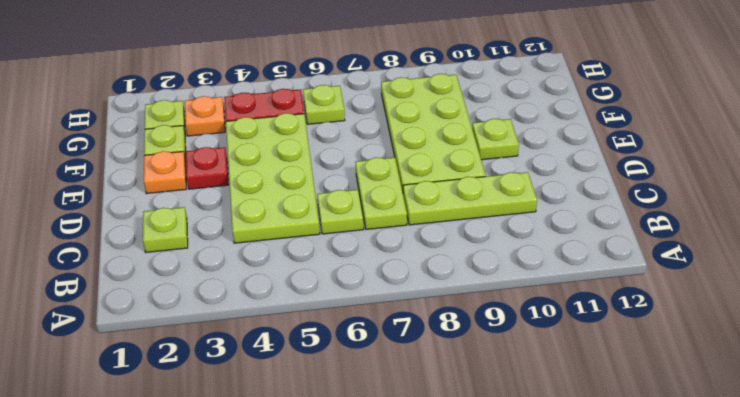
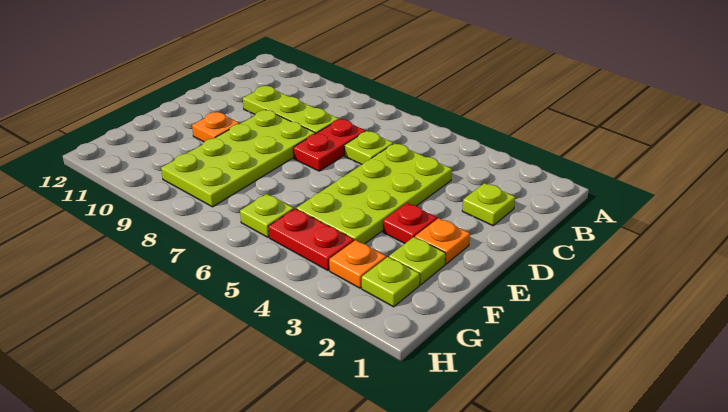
lime 1x2 plate [355,157,407,229] -> red 1x2 plate [293,119,366,171]
lime 1x1 plate [472,119,519,160] -> orange 1x1 plate [192,112,240,142]

